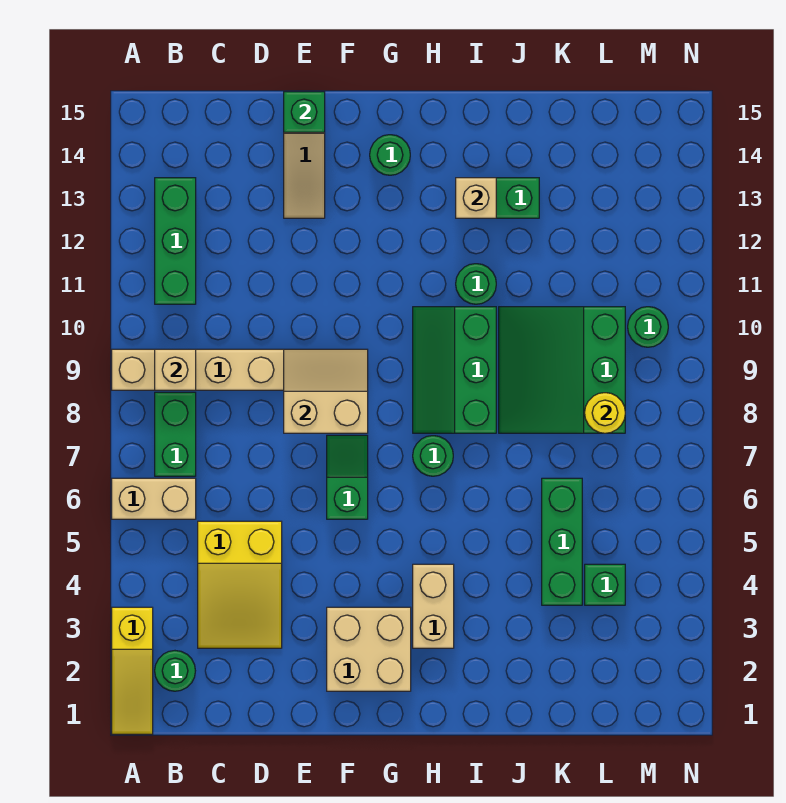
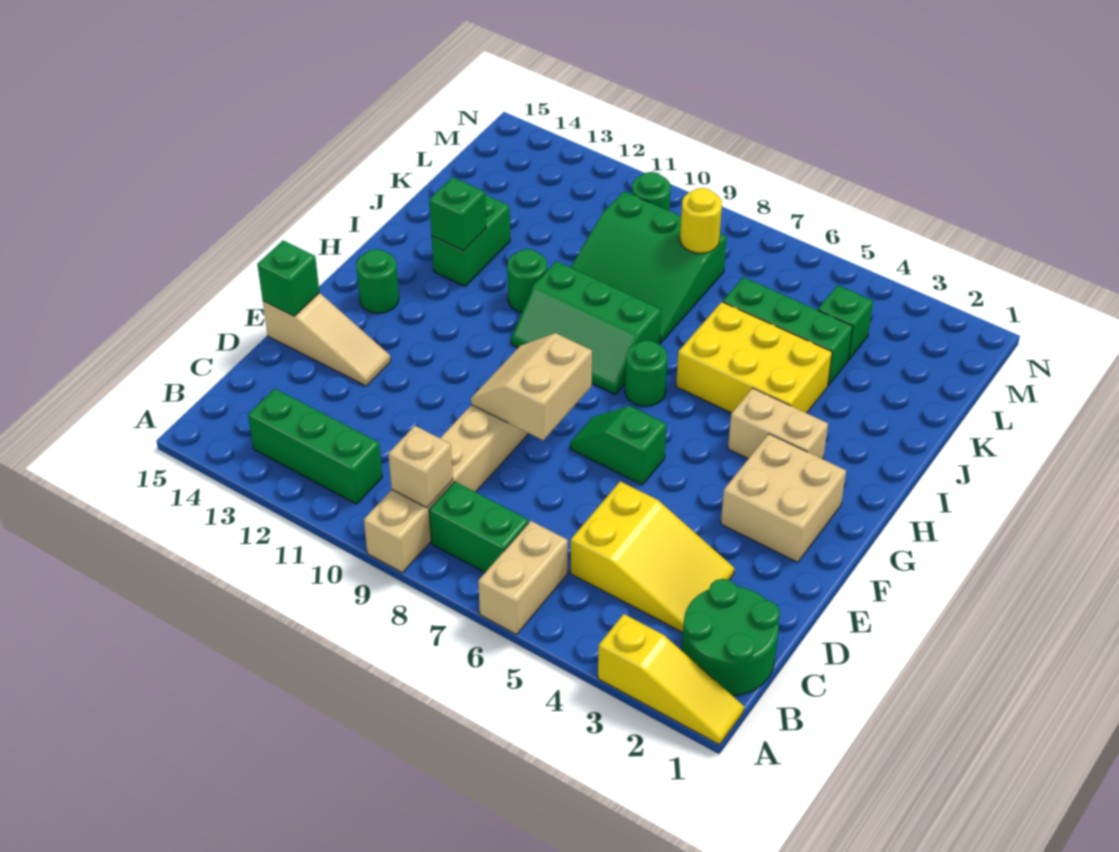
green 1x1 round brick [155,651,195,691] -> green 2x2 round brick [682,579,780,696]
none -> yellow 2x3 brick [676,302,832,413]
tan 1x1 brick [456,178,496,218] -> green 1x1 brick [429,177,486,251]

